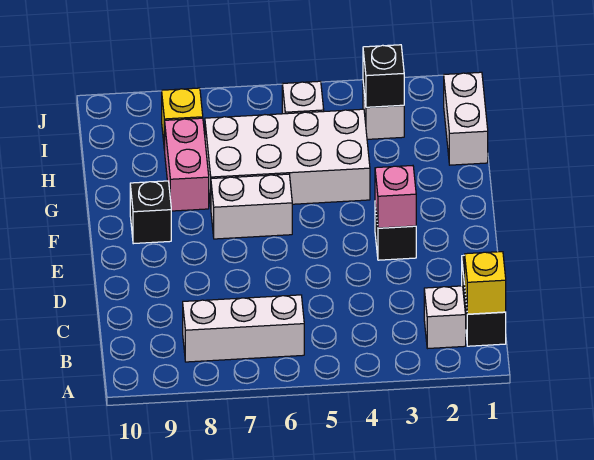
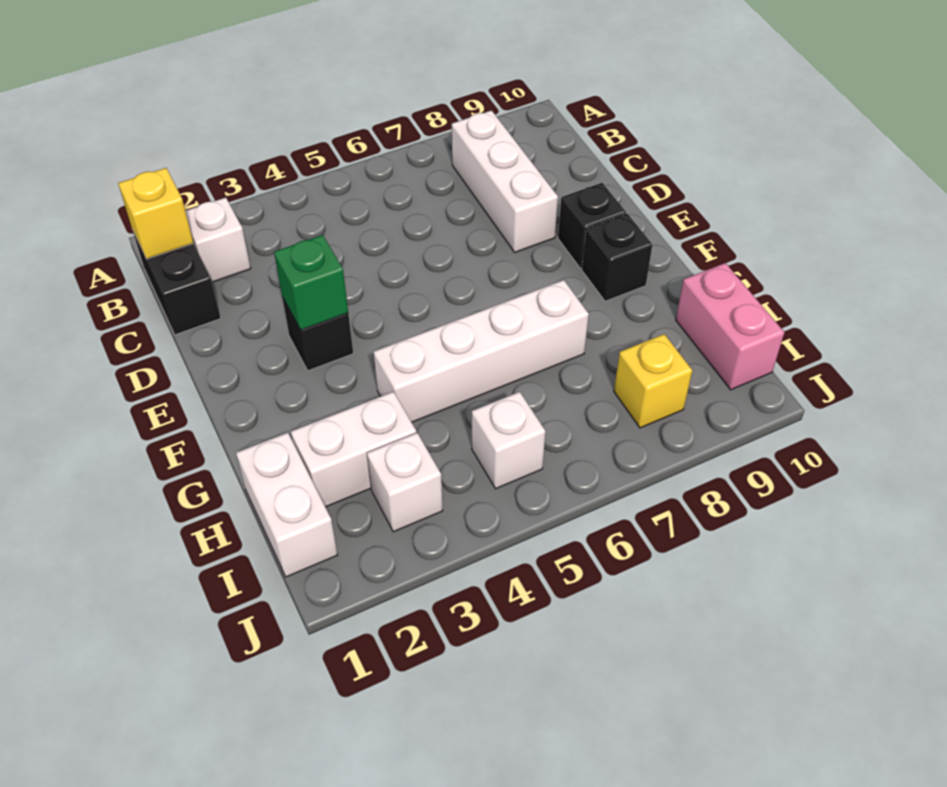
white 1x3 brick [183,295,304,362] -> white 1x3 brick turned to [451,111,558,252]
pink 1x1 brick [375,166,416,228] -> green 1x1 brick [274,235,348,330]
white 1x2 brick [211,174,292,239] -> white 1x2 brick moved to [291,392,416,507]
white 2x4 brick [205,109,370,206] -> white 1x4 brick [374,280,589,422]
pink 1x2 brick [165,118,209,211] -> pink 1x2 brick moved to [676,263,784,390]
black 1x1 brick [363,45,404,107] -> black 1x1 brick moved to [558,183,626,268]

